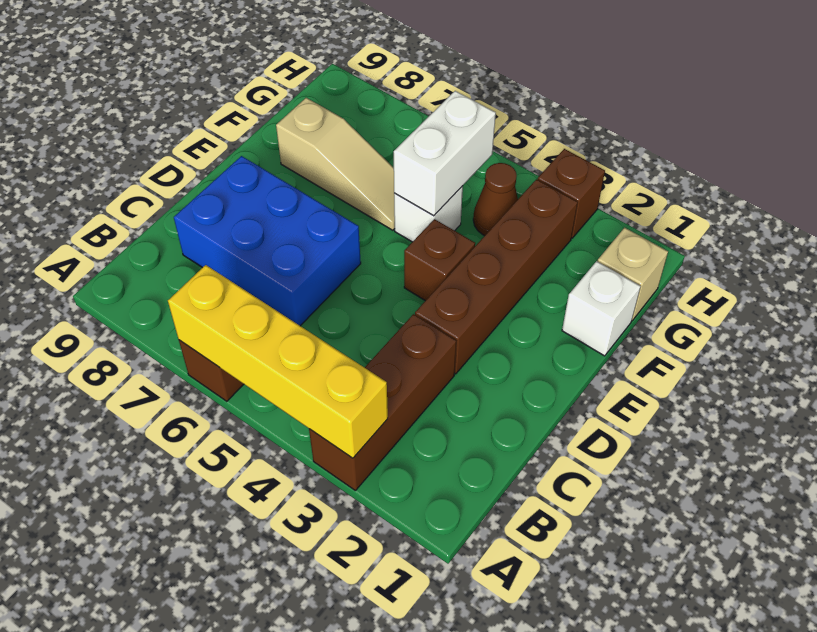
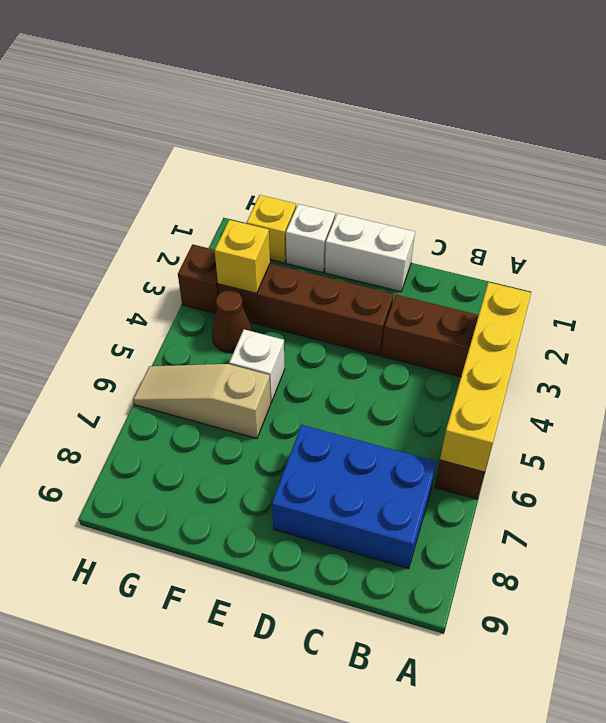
blue 2x3 brick [174,156,361,326] -> blue 2x3 brick turned to [272,425,437,569]
brown 1x1 brick [404,219,475,301] -> none
white 1x2 brick [394,91,496,216] -> white 1x2 brick moved to [325,213,415,292]
tan 1x3 slope [276,98,395,230] -> tan 1x3 slope turned to [133,364,271,438]
tan 1x1 brick [597,228,668,321] -> yellow 1x1 brick [247,195,296,263]
none -> yellow 1x1 brick [215,220,270,293]

